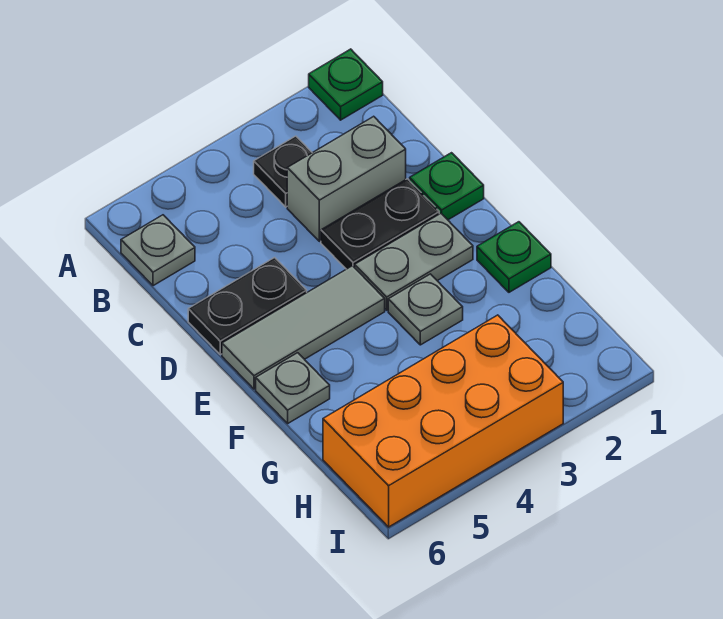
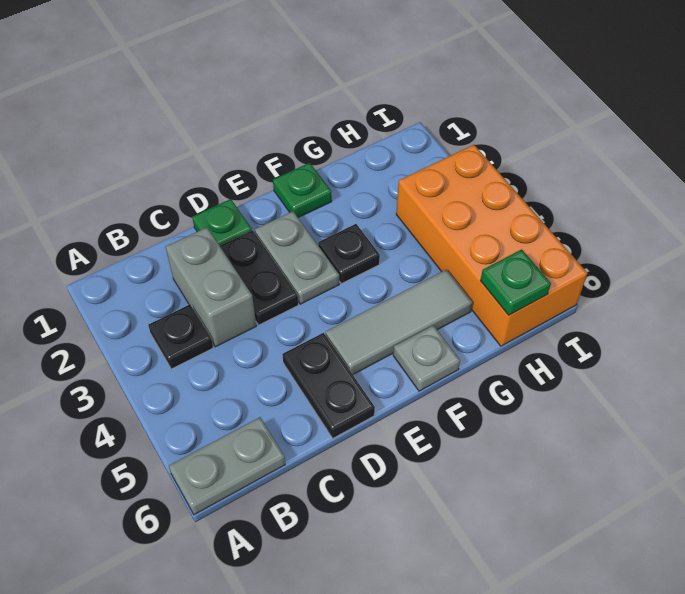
green 1x1 plate [309,49,383,120] -> green 1x1 plate moved to [480,249,551,315]
grey 1x1 plate [121,215,195,286] -> grey 1x2 plate [169,417,285,515]
grey 1x3 tile [222,266,385,389] -> grey 1x3 tile turned to [326,269,473,375]
grey 1x1 plate [388,274,463,345] -> black 1x1 plate [318,224,380,284]

